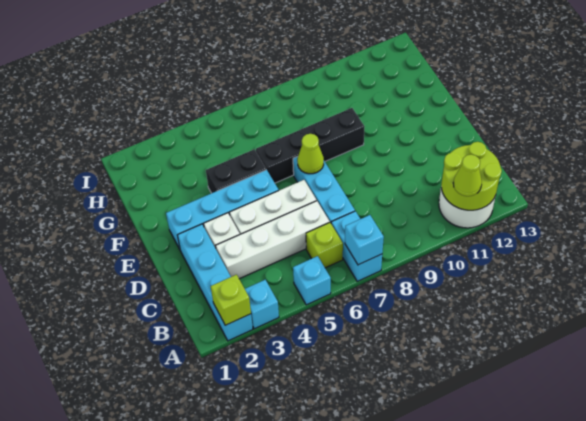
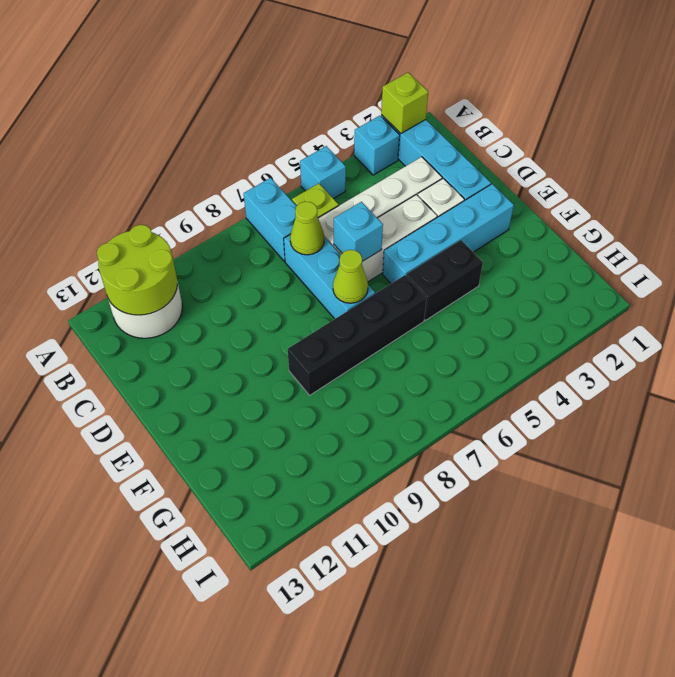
cyan 1x1 brick [345,215,384,265] -> cyan 1x1 brick moved to [334,202,383,261]
lime 1x1 cone [453,154,482,196] -> lime 1x1 cone moved to [290,201,324,255]

